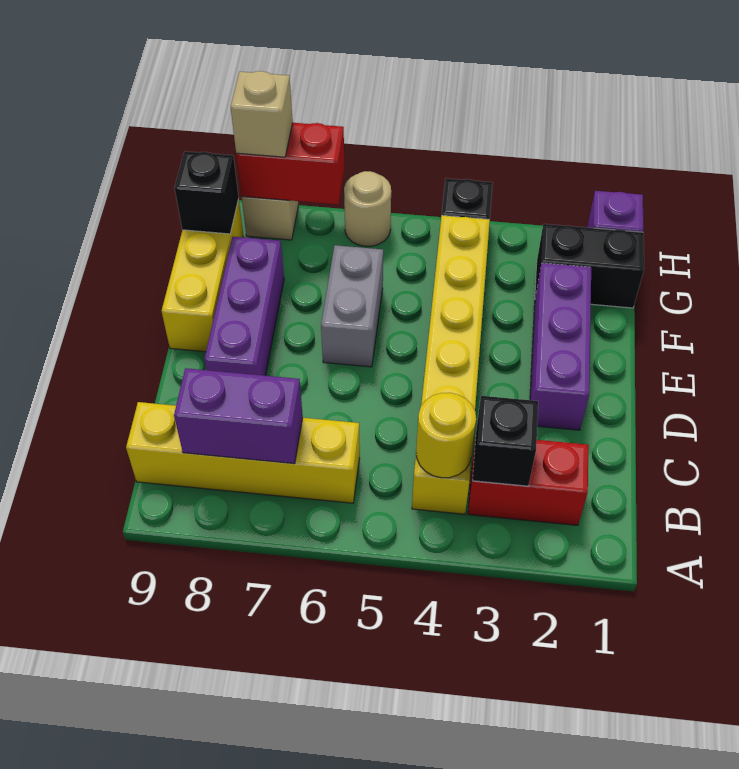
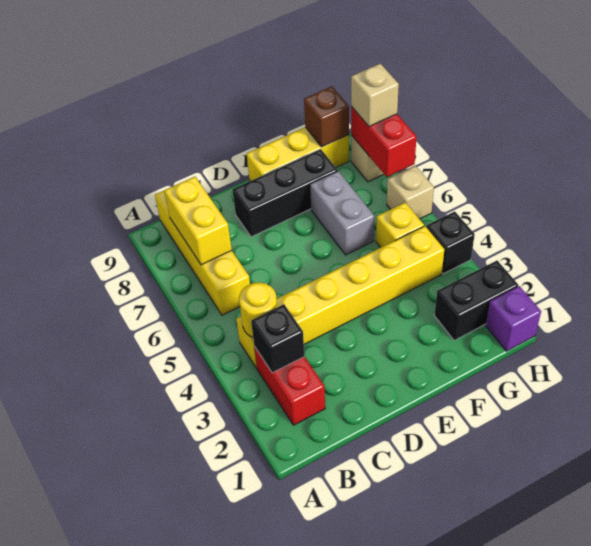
purple 1x2 brick [174,368,303,464] -> yellow 1x2 brick [164,177,232,265]
purple 1x3 brick [530,263,591,430] -> none
purple 1x3 brick [204,237,284,376] -> black 1x3 brick [232,149,338,237]
grey 1x2 brick [321,245,383,367] -> grey 1x2 brick turned to [310,171,374,255]
black 1x2 brick [535,224,644,308] -> black 1x2 brick turned to [434,260,518,340]
none -> yellow 1x1 brick [376,202,424,248]
black 1x1 brick [175,151,239,234] -> brown 1x1 brick [304,86,349,147]
tan 1x1 round brick [344,171,391,246] -> tan 1x1 brick [387,166,434,219]

